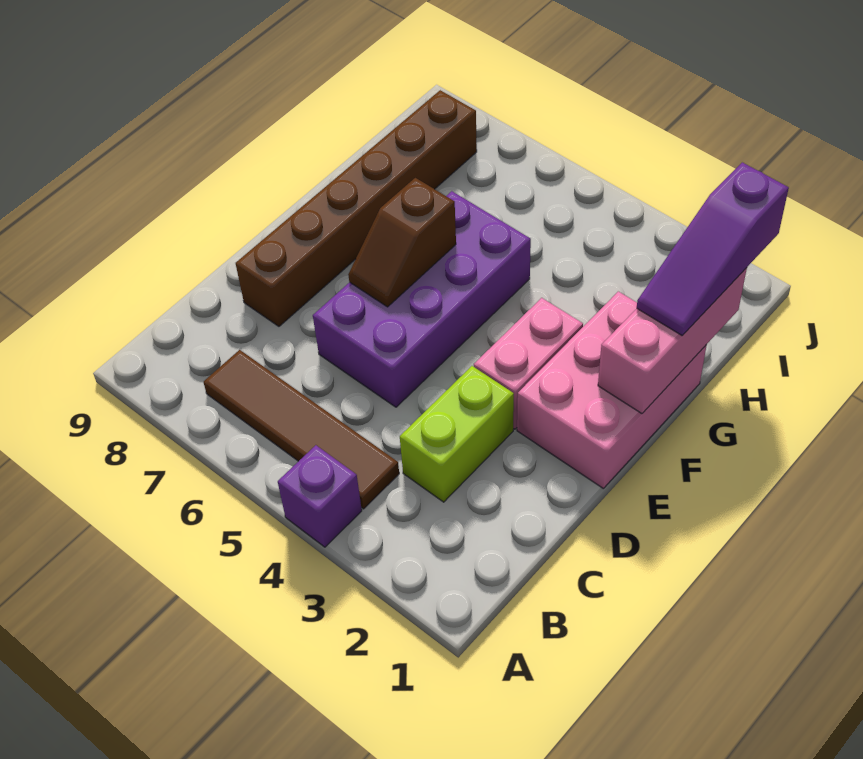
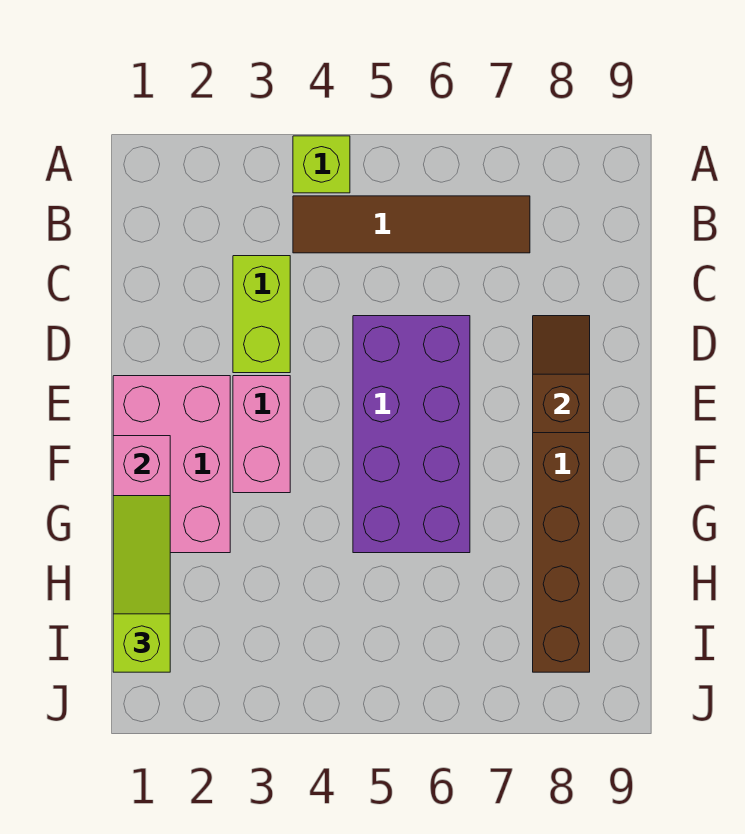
purple 1x1 brick [278,445,362,547] -> lime 1x1 brick [293,136,350,193]
brown 1x2 slope [348,178,456,307] -> brown 1x2 slope moved to [533,316,590,433]
purple 1x3 slope [637,162,789,335] -> lime 1x3 slope [113,496,170,672]

